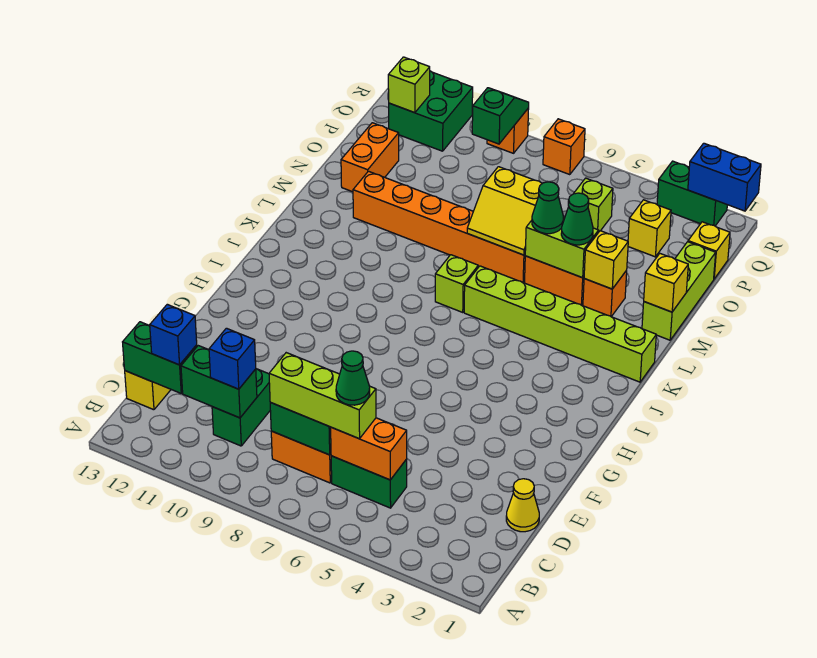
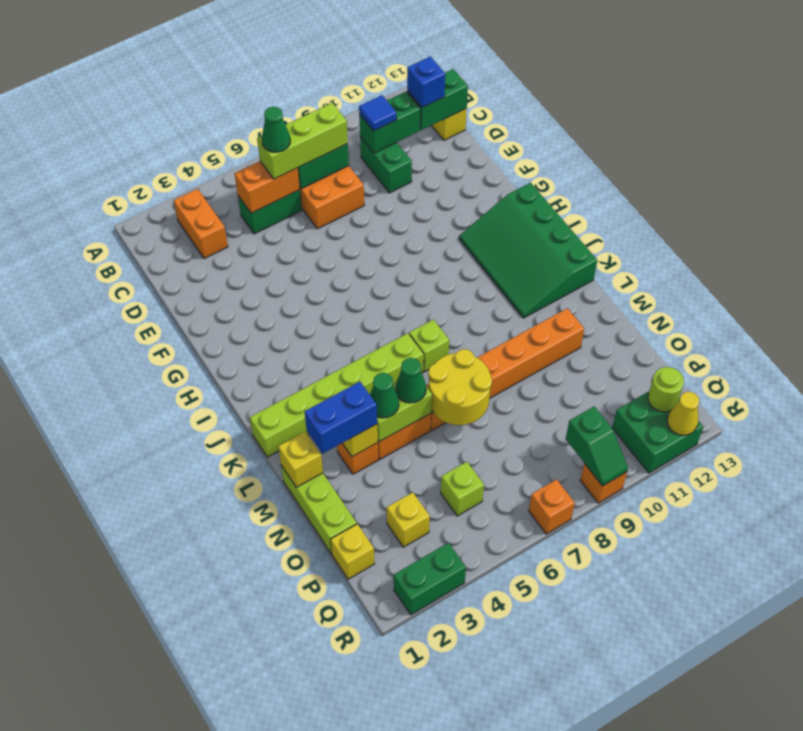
blue 1x1 brick [209,328,256,389] -> blue 1x1 tile [359,95,397,131]
yellow 1x1 cone [506,479,539,532] -> yellow 1x1 cone moved to [667,392,699,435]
none -> green 3x4 slope [459,183,597,318]
yellow 2x2 slope [467,167,542,255] -> yellow 2x2 round brick [428,349,492,425]
orange 1x2 brick [341,123,399,192] -> orange 1x2 brick moved to [174,189,228,259]
lime 1x1 brick [388,57,430,113] -> lime 1x1 round brick [648,367,684,412]
blue 1x2 brick [688,143,761,211] -> blue 1x2 brick moved to [304,382,377,454]

